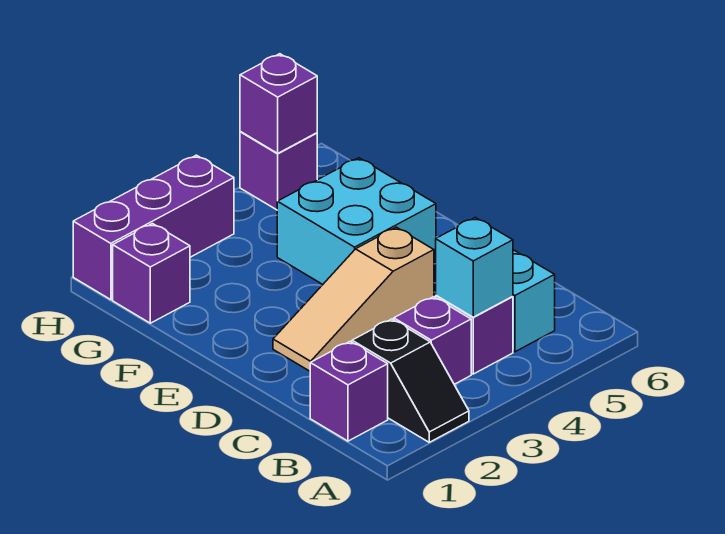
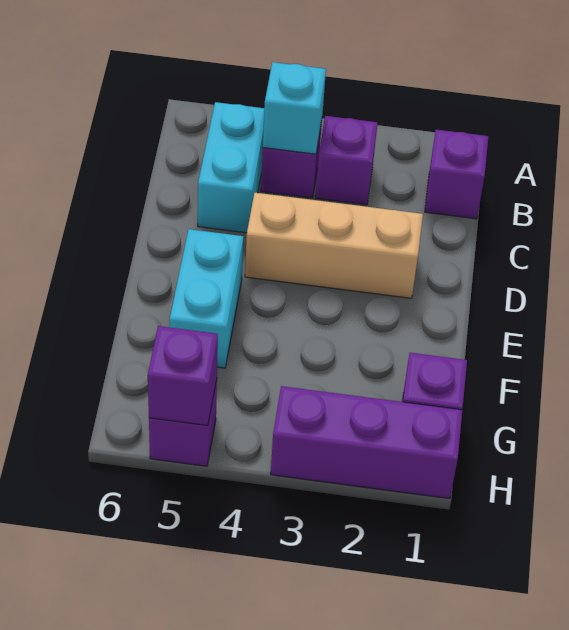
black 1x2 slope [352,319,469,442] -> none
tan 1x3 slope [273,227,434,371] -> tan 1x3 brick [245,193,423,298]
cyan 2x2 brick [277,158,436,284] -> cyan 1x2 brick [170,229,243,368]

